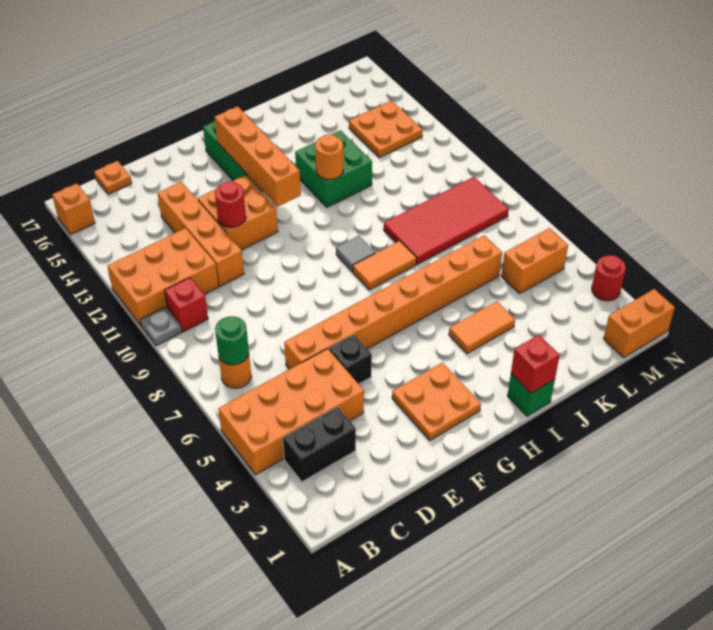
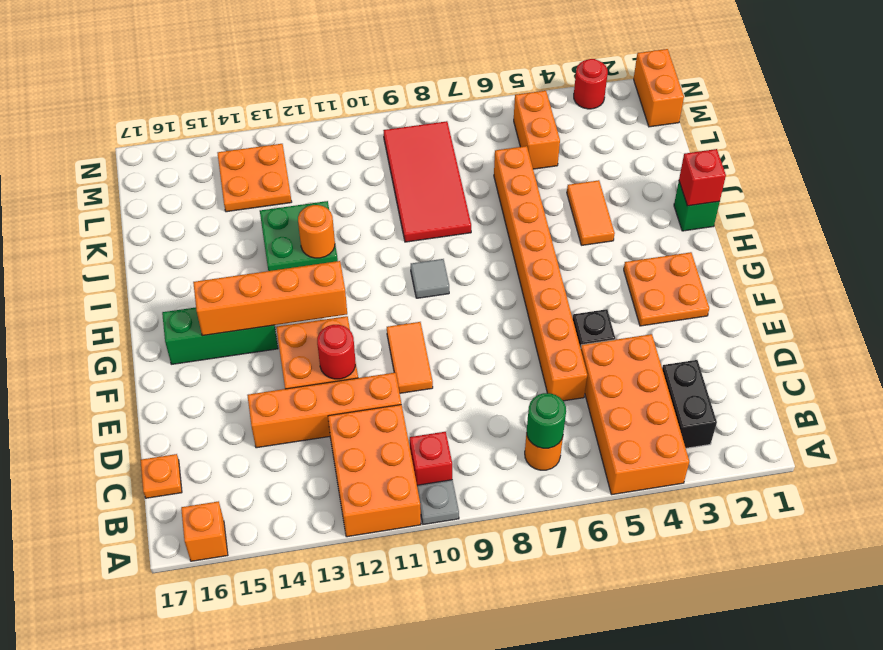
orange 1x2 tile [353,241,417,290] -> orange 1x2 tile moved to [387,322,433,393]

